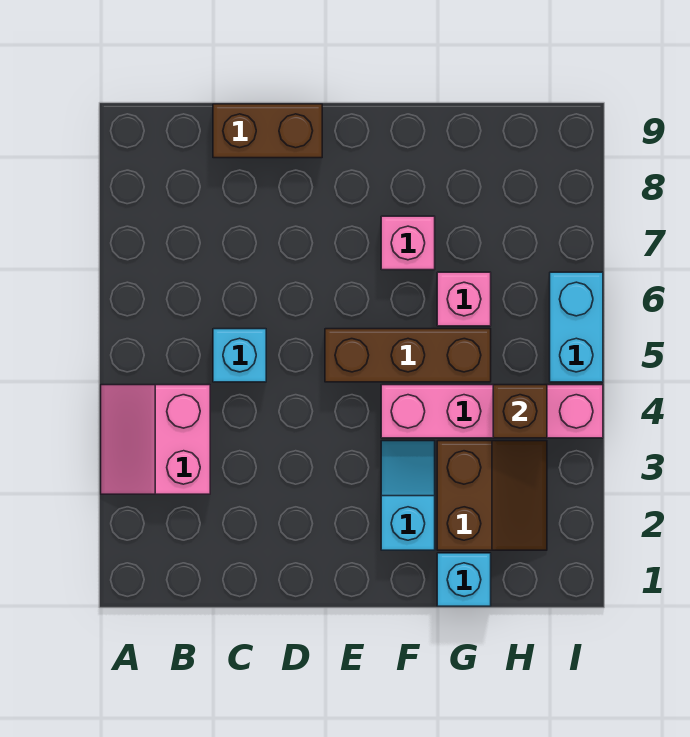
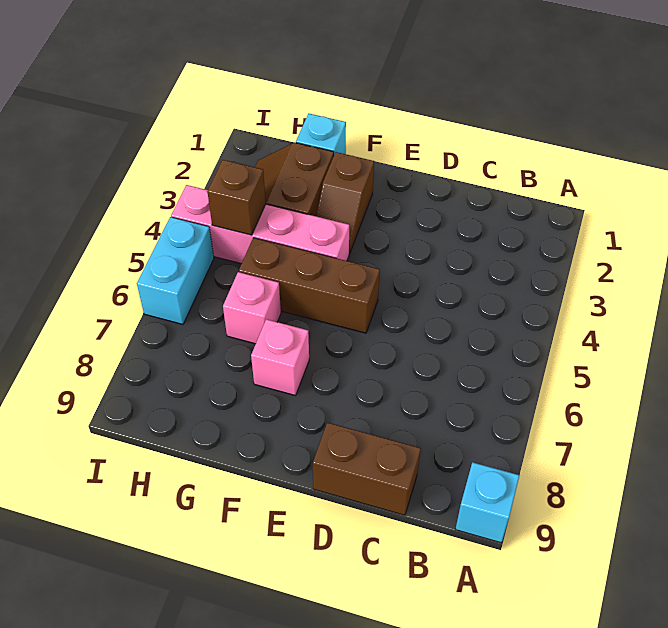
pink 2x2 slope [101,385,210,494] -> none
cyan 1x1 brick [213,329,266,382] -> cyan 1x1 brick moved to [455,462,520,543]
cyan 1x2 slope [381,441,435,550] -> brown 1x2 slope [316,152,374,254]

